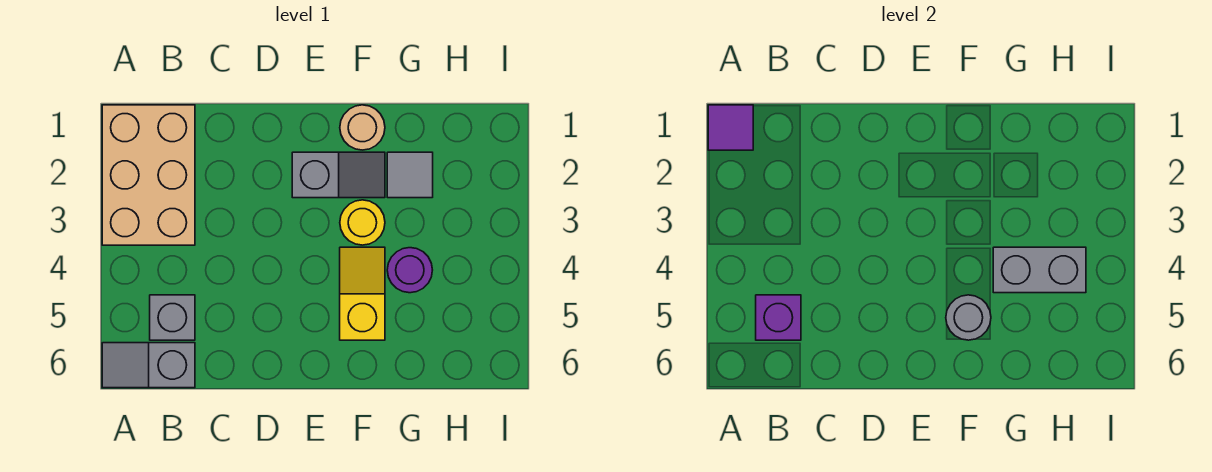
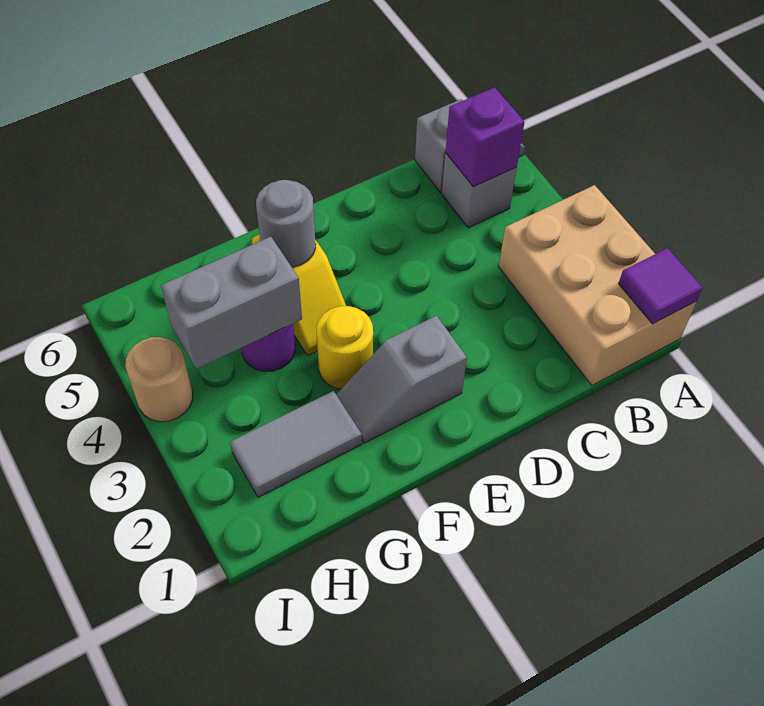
tan 1x1 round brick [340,105,385,150] -> tan 1x1 round brick moved to [125,337,193,422]
grey 1x1 tile [387,152,433,198] -> grey 1x2 tile [230,391,362,497]

